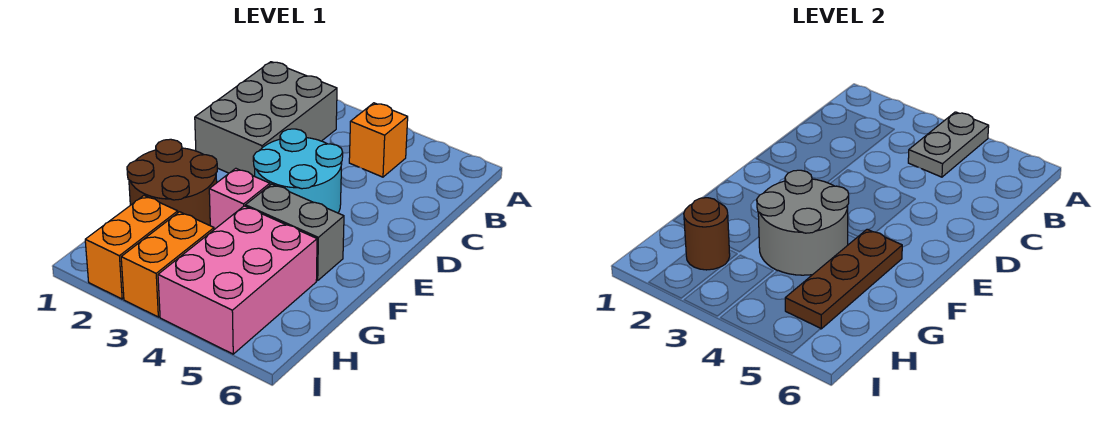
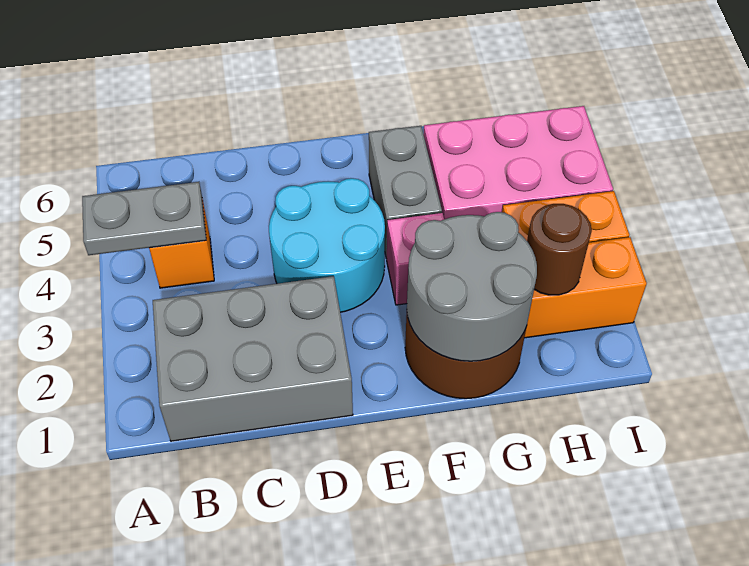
grey 2x2 round brick [757,170,849,275] -> grey 2x2 round brick moved to [407,212,537,361]
brown 1x3 plate [785,229,902,329] -> none

